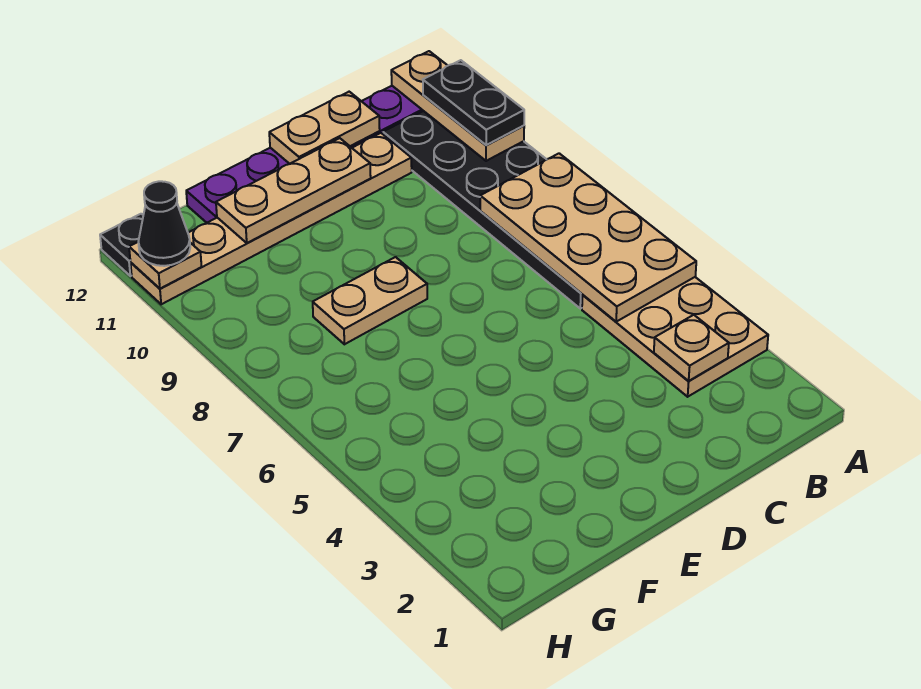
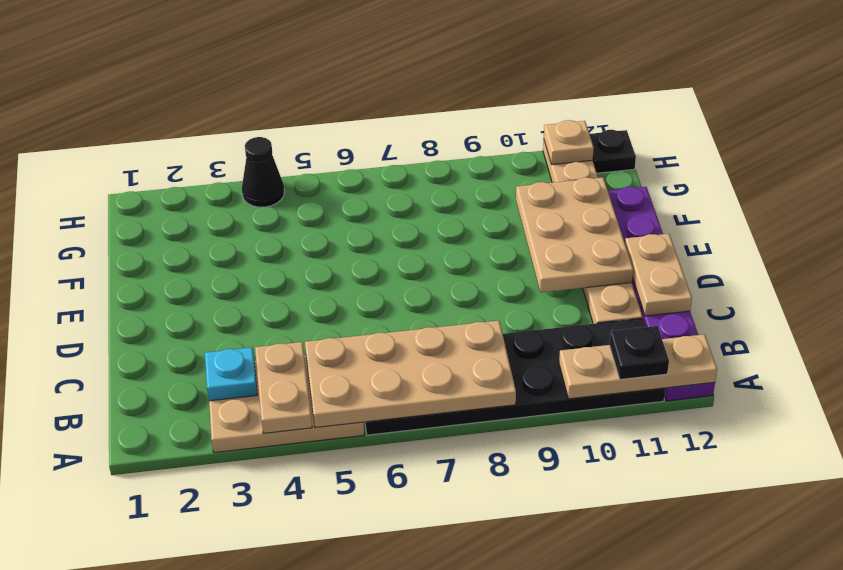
black 1x2 plate [423,60,524,145] -> black 1x1 plate [609,326,669,379]
tan 1x1 plate [654,315,729,381] -> cyan 1x1 plate [205,347,257,401]
tan 1x3 plate [216,138,371,243] -> tan 2x3 plate [516,177,633,292]
tan 1x2 plate [313,257,427,344] -> tan 1x2 plate moved to [255,342,312,433]
black 1x1 cone [138,181,190,266] -> black 1x1 cone moved to [242,137,284,207]

